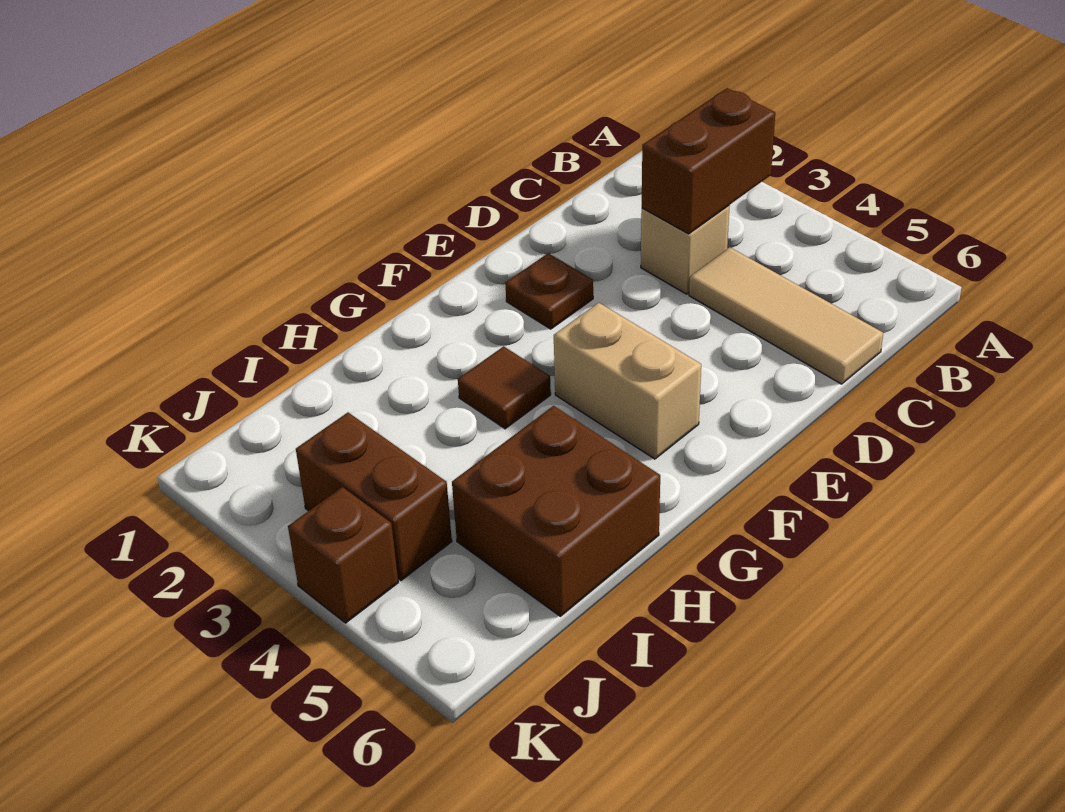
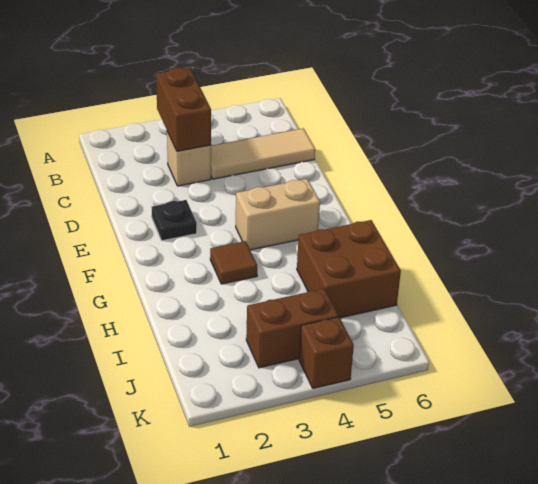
brown 1x1 plate [505,253,593,329] -> black 1x1 plate [152,200,197,241]

